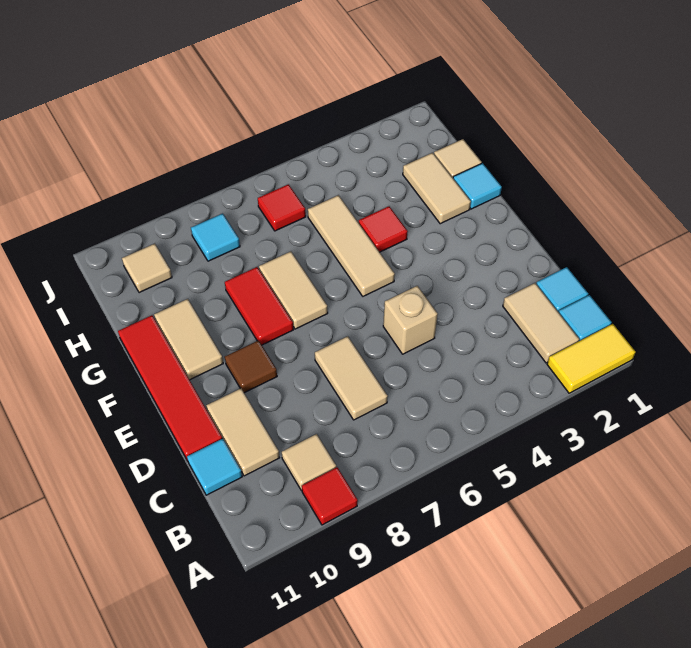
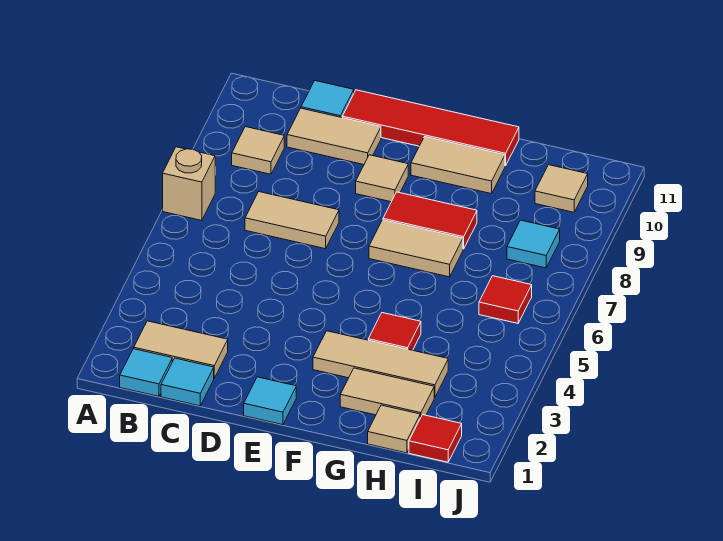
yellow 1x2 tile [547,324,636,393] -> none
red 1x1 tile [302,467,358,525] -> red 1x1 tile moved to [409,415,462,462]
tan 1x1 brick [383,286,438,354] -> tan 1x1 brick moved to [163,147,215,221]
brown 1x1 tile [225,341,277,393] -> tan 1x1 tile [356,155,408,202]
tan 1x3 tile [308,195,395,296] -> tan 1x3 tile moved to [313,331,448,397]
cyan 1x1 tile [453,163,502,209] -> cyan 1x1 tile moved to [244,377,296,425]

